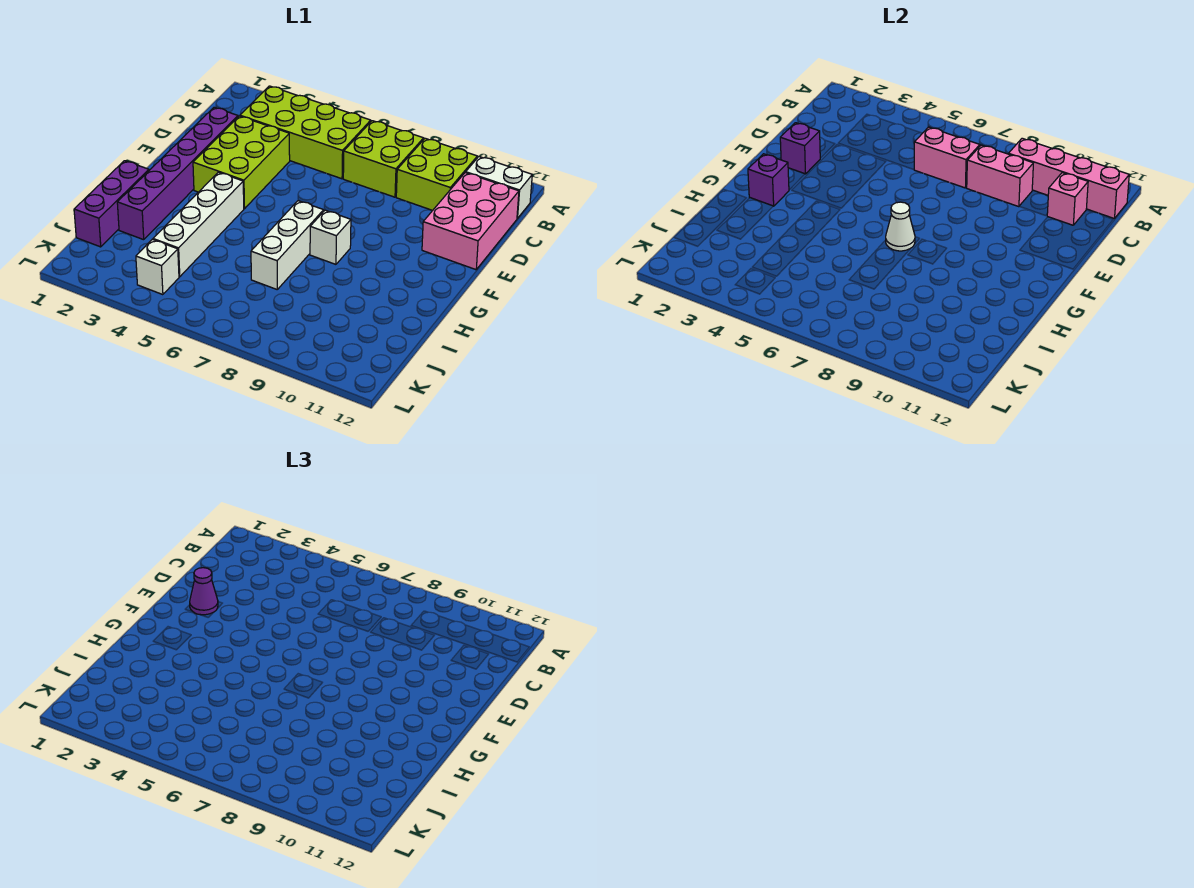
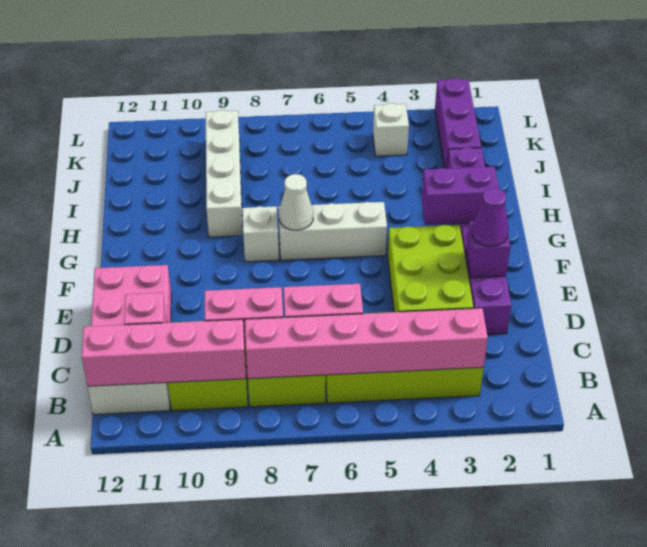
none -> pink 1x6 brick [245,308,488,379]
purple 1x1 brick [748,154,789,206] -> purple 1x2 brick [422,166,499,225]
white 1x4 brick [153,172,244,277] -> white 1x4 brick moved to [206,110,242,237]
white 1x3 brick [251,201,324,289] -> white 1x3 brick turned to [278,202,387,260]
purple 1x3 brick [74,161,149,247] -> purple 1x3 brick moved to [435,78,481,168]

